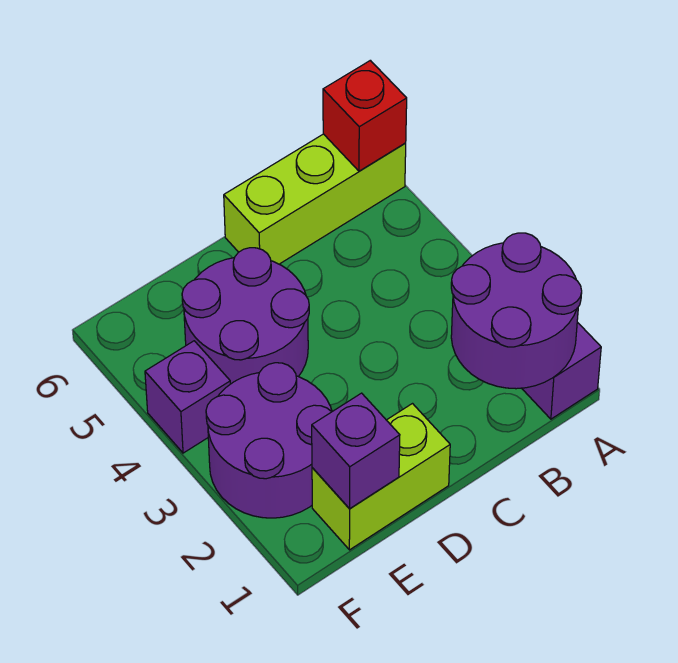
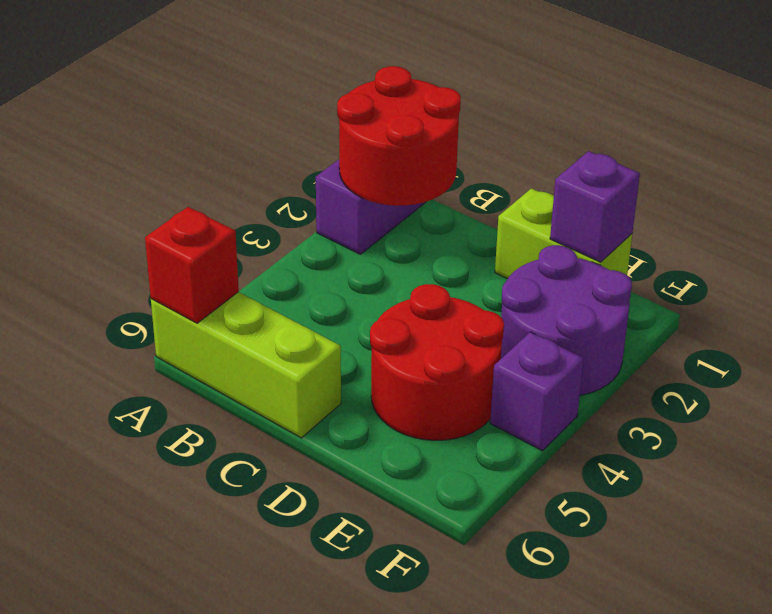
purple 2x2 round brick [451,233,582,389] -> red 2x2 round brick [337,66,461,206]
purple 2x2 round brick [182,248,309,384] -> red 2x2 round brick [370,284,504,440]

